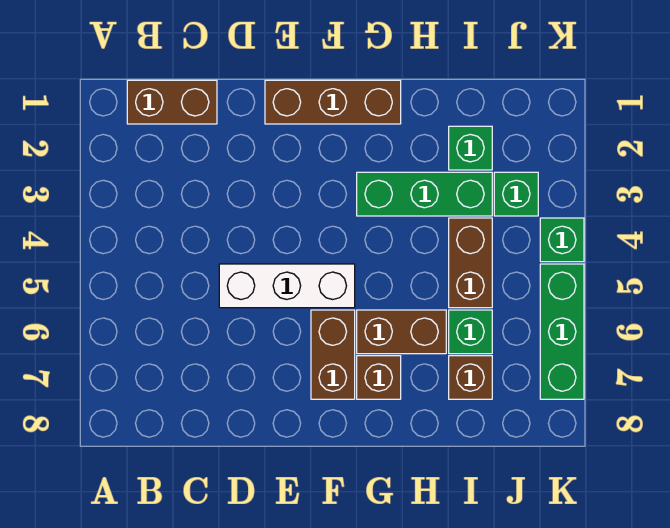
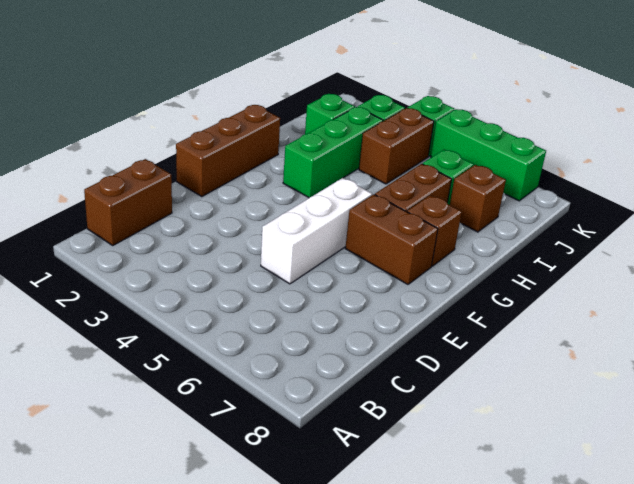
brown 1x2 brick [449,218,492,308] -> brown 1x2 brick turned to [359,108,434,184]

